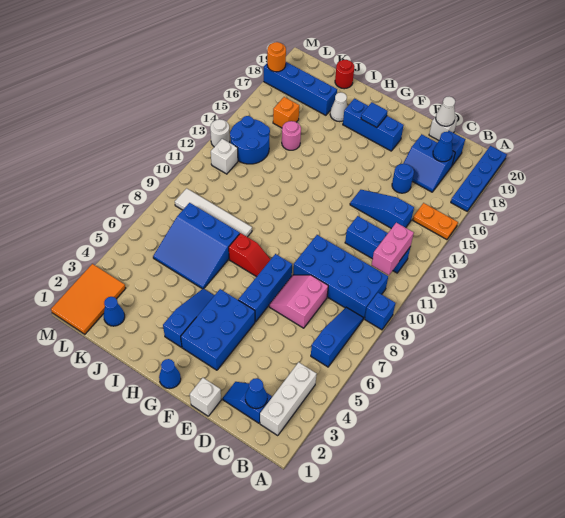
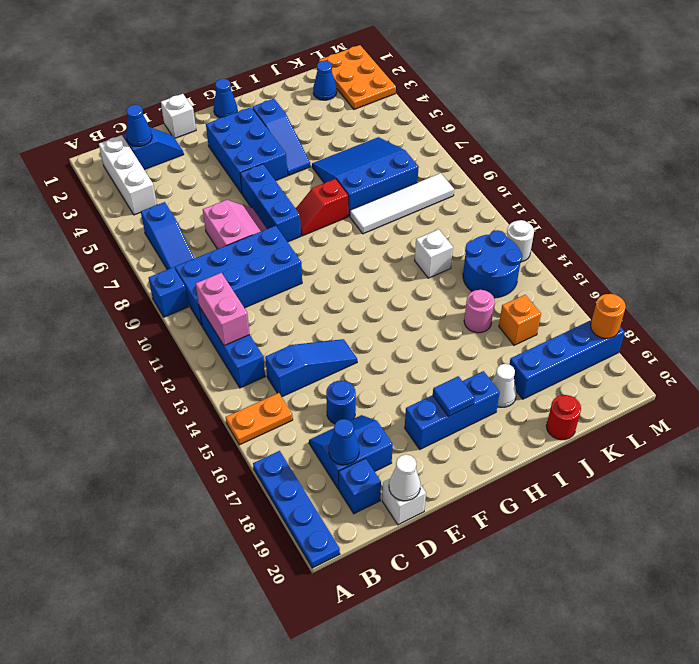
blue 1x3 brick [345,216,410,273] -> blue 1x3 brick turned to [199,307,265,388]
orange 2x3 tile [51,264,126,334] -> orange 2x3 plate [319,45,396,109]
white 1x1 brick [211,139,238,174] -> white 1x1 brick moved to [415,229,453,278]

